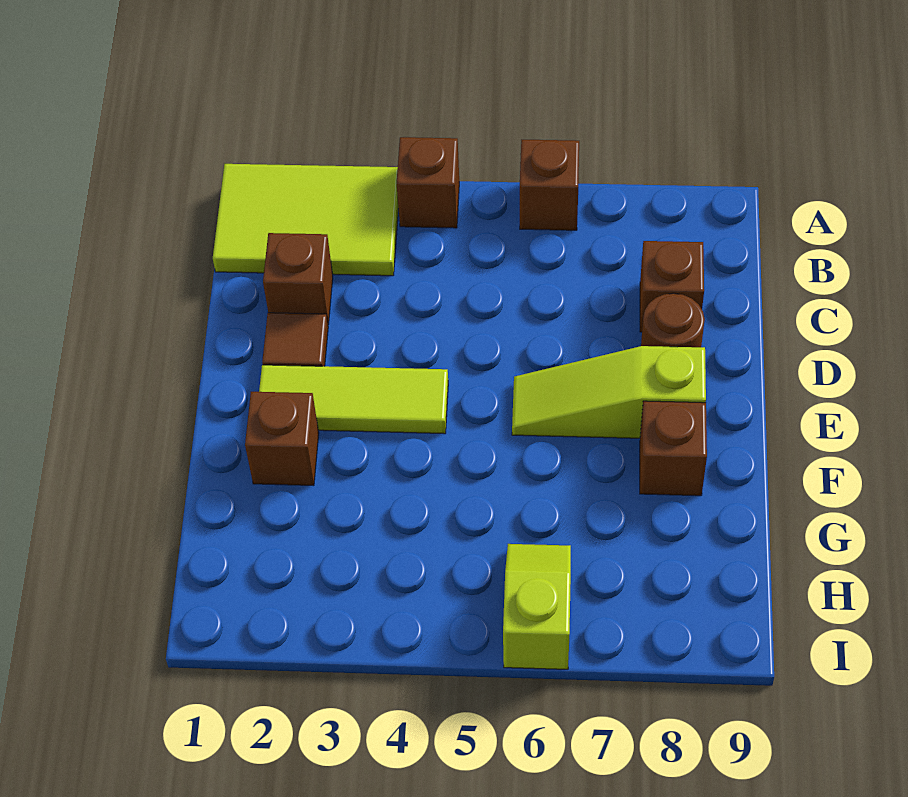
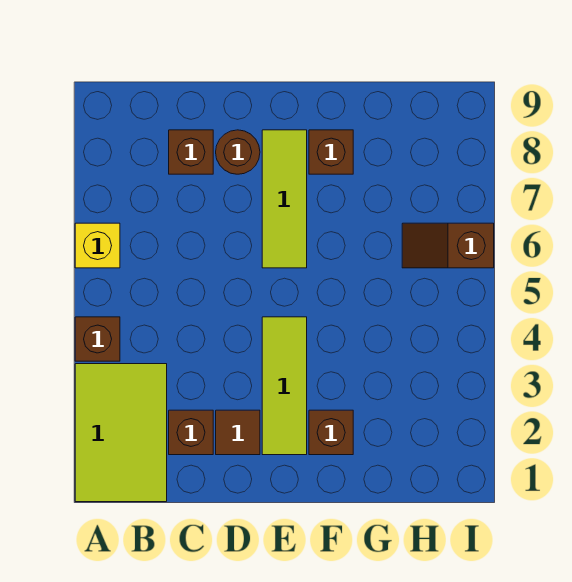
brown 1x1 brick [520,140,579,230] -> yellow 1x1 brick [75,223,120,268]
lime 1x3 slope [512,346,706,438] -> lime 1x3 tile [262,130,307,268]
lime 1x2 slope [503,544,571,669] -> brown 1x2 slope [402,223,494,268]

